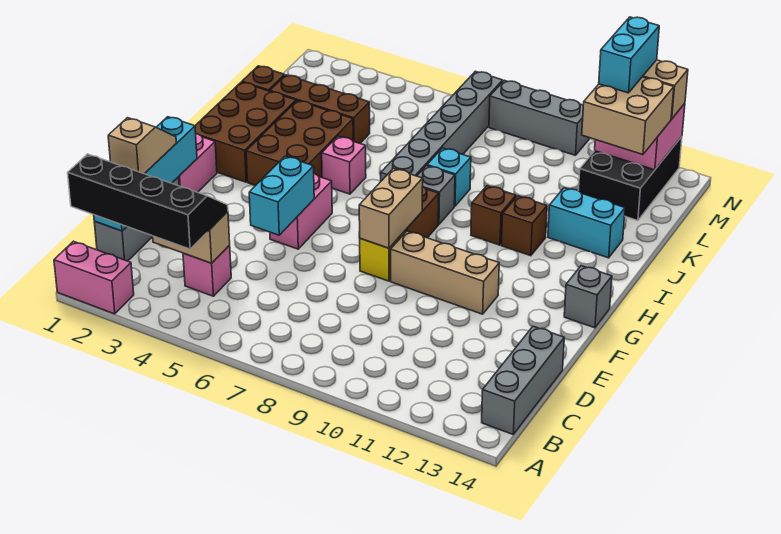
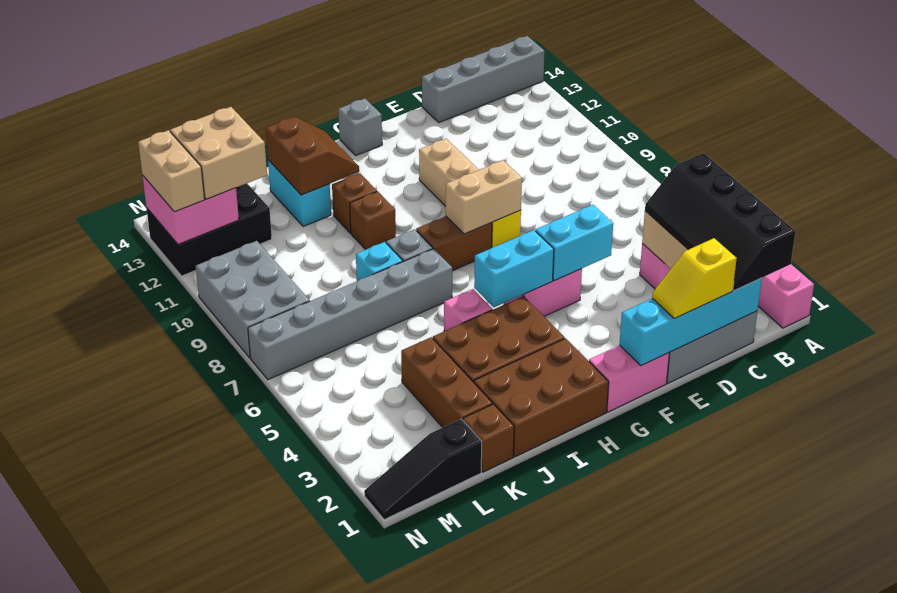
grey 1x3 brick [482,326,564,434] -> grey 1x4 brick [422,36,545,123]
tan 1x2 slope [108,118,176,174] -> yellow 1x2 slope [652,238,737,318]
none -> brown 2x2 slope [266,117,359,195]
none -> black 1x3 slope [364,419,482,520]
cyan 1x2 brick [599,17,659,93] -> cyan 1x2 brick moved to [474,230,554,307]
grey 1x3 brick [489,80,589,155] -> grey 2x3 brick [196,241,310,358]

